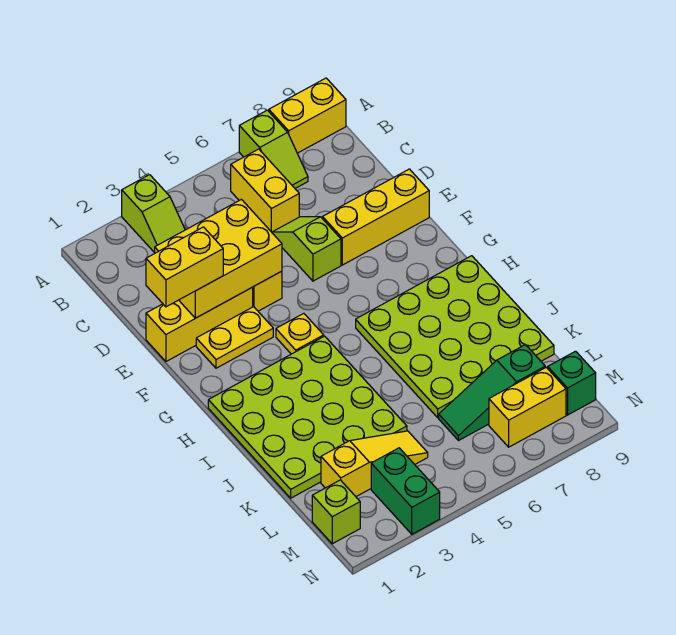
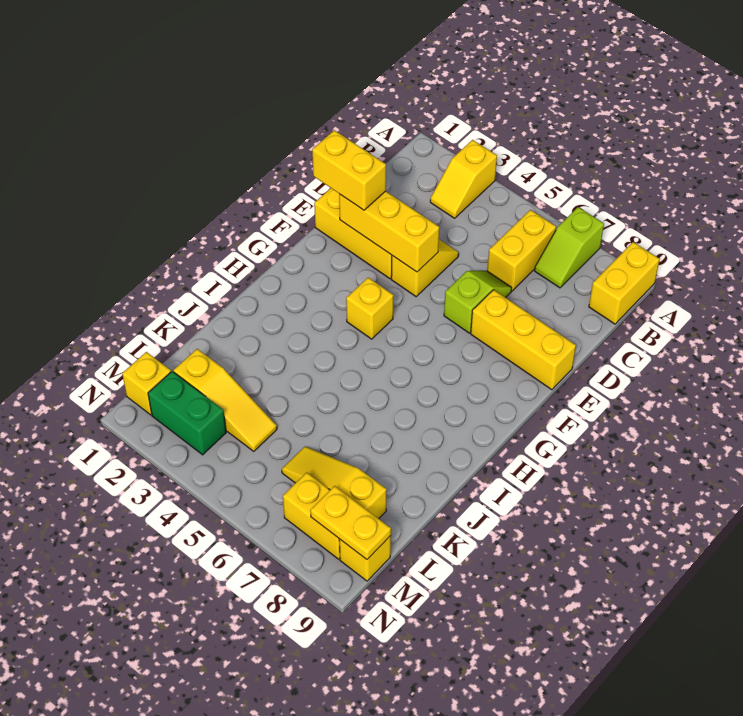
lime 1x2 slope [122,175,185,253] -> yellow 1x2 slope [430,140,497,218]
yellow 1x2 brick [269,78,346,153] -> yellow 1x2 brick turned to [589,242,660,324]
yellow 2x3 brick [155,199,282,318] -> yellow 1x3 brick [339,191,439,272]
yellow 1x2 plate [196,307,273,368] -> yellow 1x2 plate moved to [310,486,391,559]
yellow 1x1 plate [276,313,324,354] -> yellow 1x1 brick [346,278,393,339]
lime 4x4 plate [208,336,407,498] -> none
lime 4x4 plate [356,256,554,418] -> none
green 1x3 slope [439,345,545,441] -> yellow 1x3 slope [282,447,387,519]
lime 1x1 brick [312,480,360,544] -> yellow 1x1 brick [122,352,171,415]
green 1x2 brick [371,448,440,534] -> green 1x2 brick turned to [148,371,226,455]
green 1x1 brick [548,351,596,415] -> yellow 1x1 brick [339,536,391,581]

